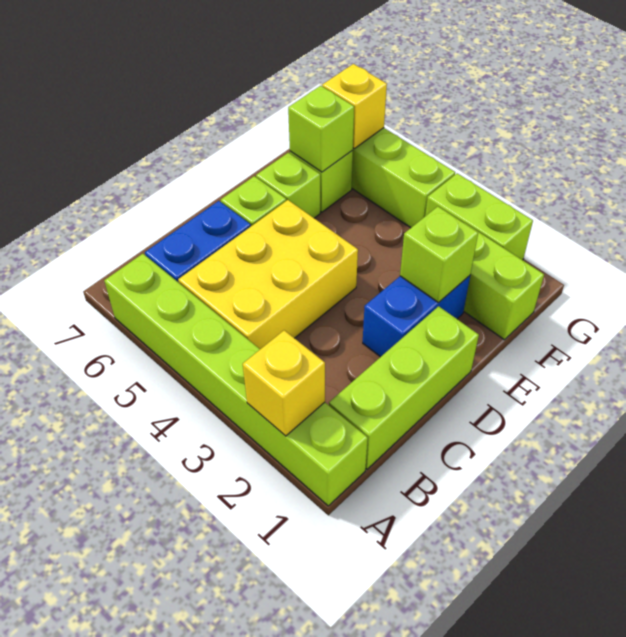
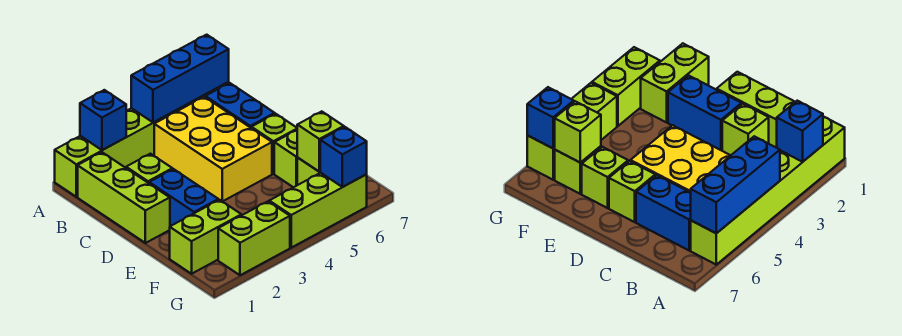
yellow 1x1 brick [243,330,325,436] -> blue 1x1 brick [80,90,126,150]
none -> blue 1x3 brick [131,35,229,123]
lime 1x1 brick [400,207,478,303] -> lime 1x1 brick moved to [126,154,172,183]
yellow 1x1 brick [322,64,387,149] -> blue 1x1 brick [320,127,367,187]

